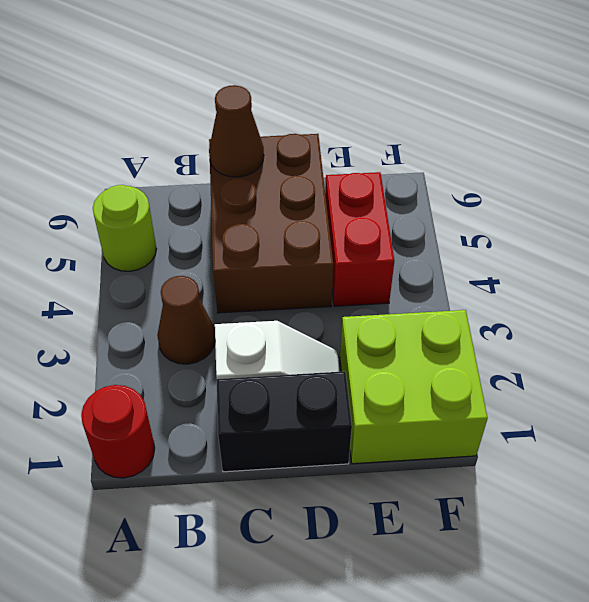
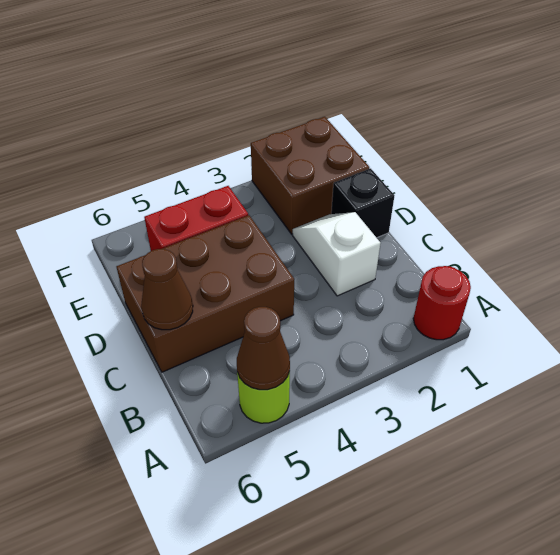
brown 1x1 cone [157,276,215,364] -> brown 1x1 cone moved to [237,307,290,390]
black 1x2 brick [216,371,352,472] -> black 1x1 brick [331,168,394,238]
lime 2x2 brick [340,310,488,464] -> brown 2x2 brick [251,117,369,234]

